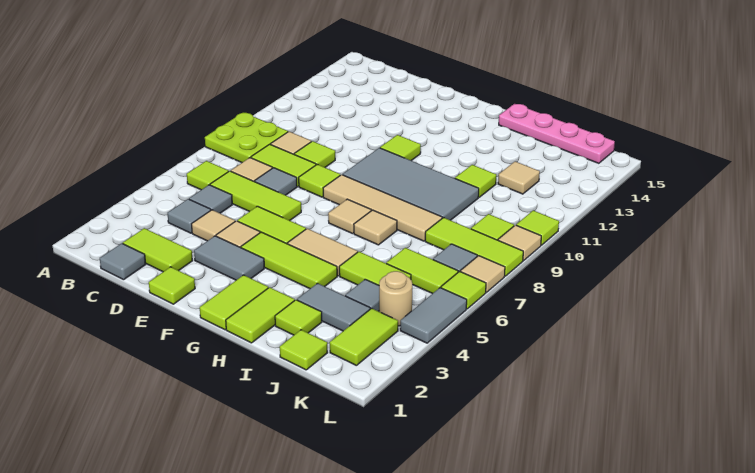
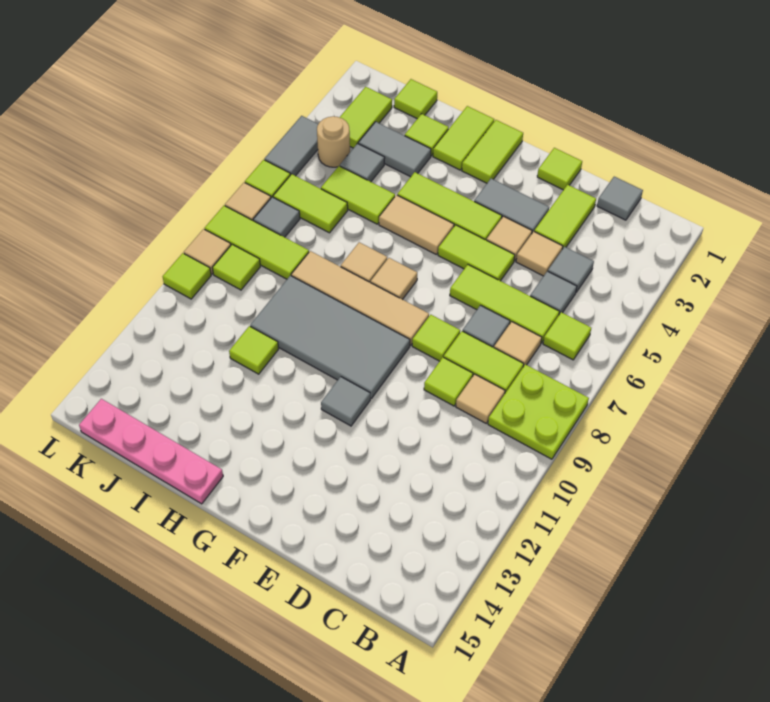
lime 1x2 tile [123,228,193,272] -> lime 1x2 tile turned to [534,185,596,249]
lime 1x1 tile [380,135,421,161] -> grey 1x1 tile [321,377,370,426]
tan 1x1 tile [498,161,540,194] -> none

